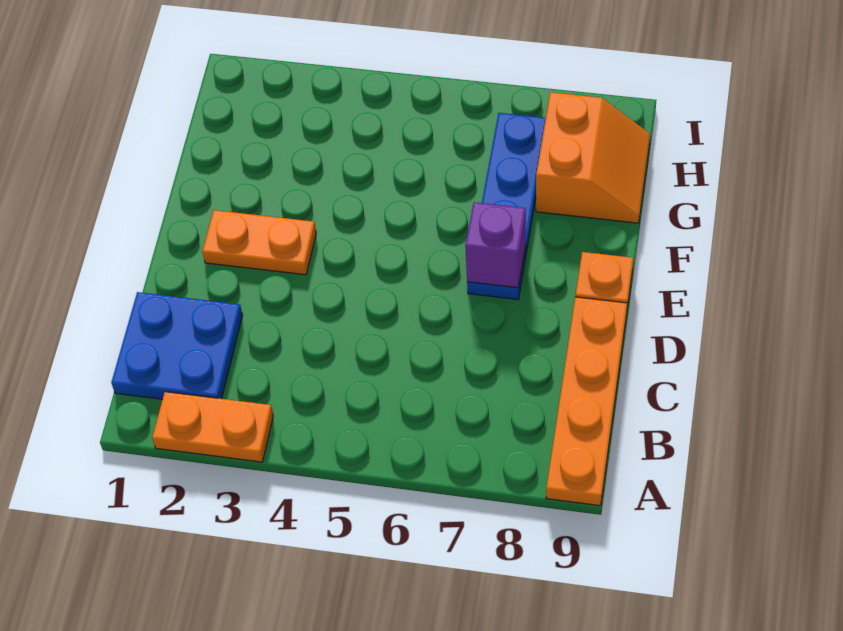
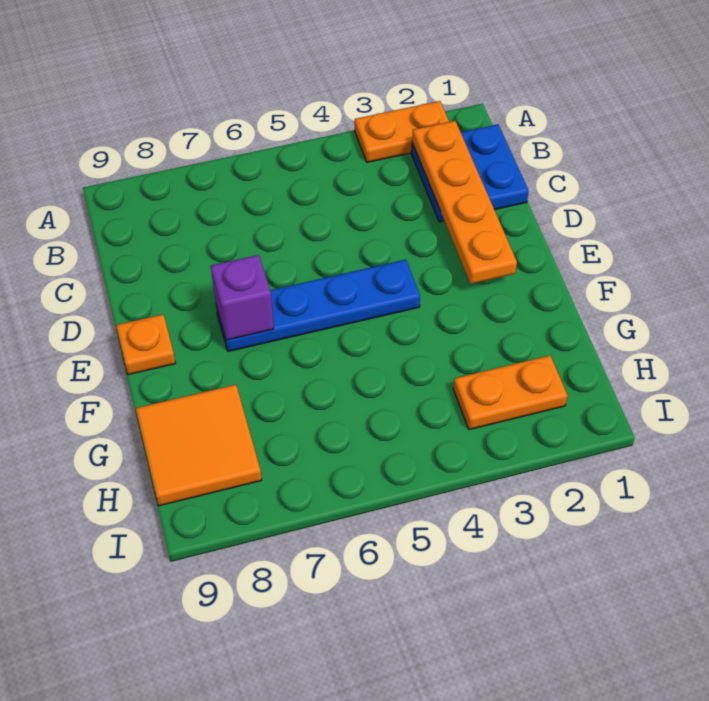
orange 1x4 plate [546,297,627,506] -> orange 1x4 plate moved to [412,121,517,284]
orange 1x2 plate [202,210,316,275] -> orange 1x2 plate moved to [453,355,568,430]
blue 1x4 plate [467,113,546,299] -> blue 1x4 plate turned to [216,260,420,351]
orange 2x2 slope [536,92,650,223] -> orange 2x2 tile [136,385,262,506]

